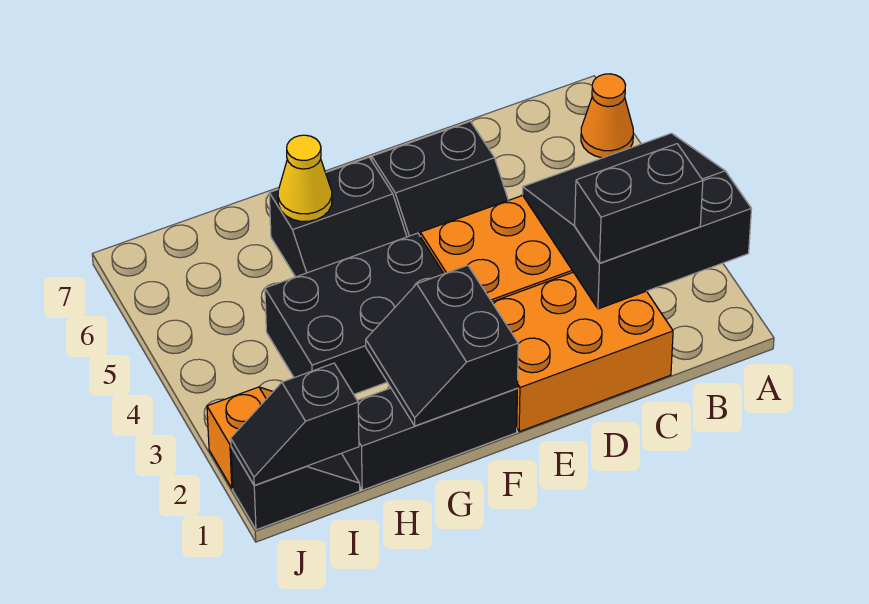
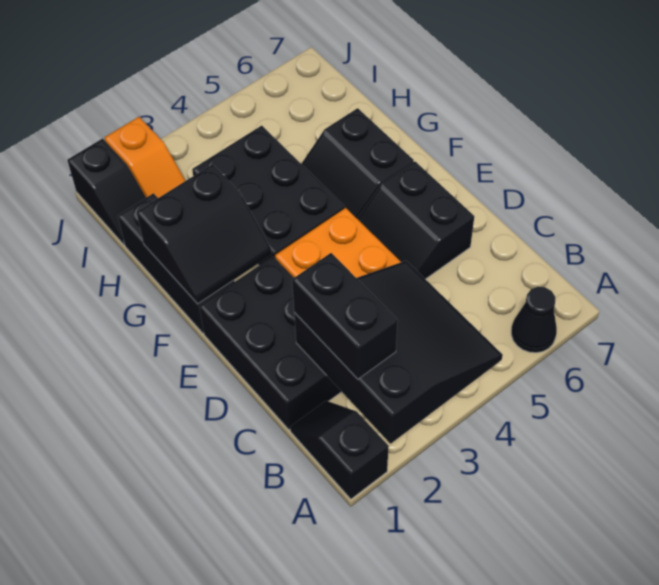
orange 1x1 cone [581,74,633,158] -> black 1x1 cone [511,287,557,353]
orange 2x3 brick [492,272,673,432] -> black 2x3 brick [199,257,341,430]
black 2x2 slope [366,265,518,426] -> black 2x2 slope turned to [137,164,272,304]
yellow 1x1 cone [278,135,332,221] -> none
black 1x2 slope [231,363,359,485] -> black 1x2 slope moved to [290,401,389,499]

